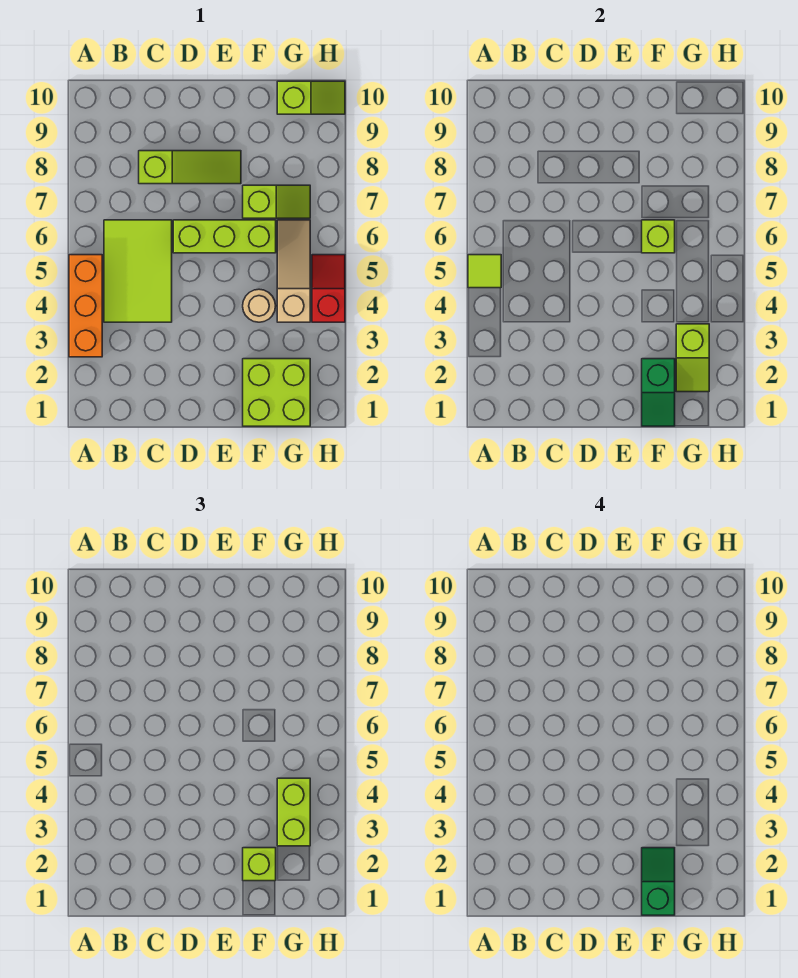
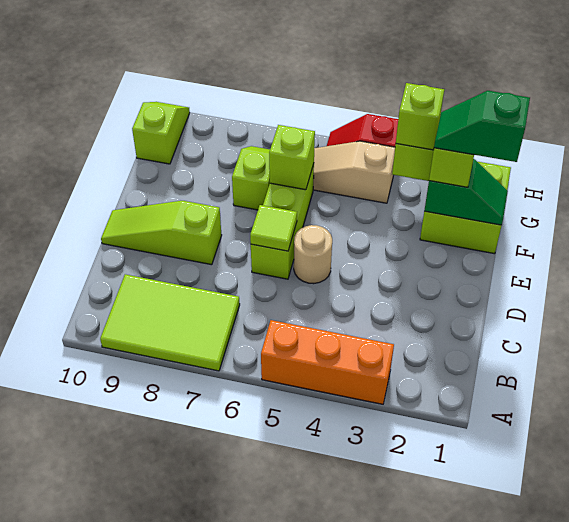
lime 1x1 tile [468,255,501,288] -> lime 1x1 tile moved to [250,205,297,251]
lime 2x3 tile [104,220,172,322] -> lime 2x3 tile moved to [100,274,240,371]
lime 1x3 slope [139,151,241,184] -> lime 1x3 slope turned to [101,201,222,265]
tan 1x1 round brick [243,289,276,322] -> tan 1x1 round brick moved to [294,225,332,284]
lime 1x2 brick [277,778,310,846] -> lime 1x1 brick [396,83,444,150]

